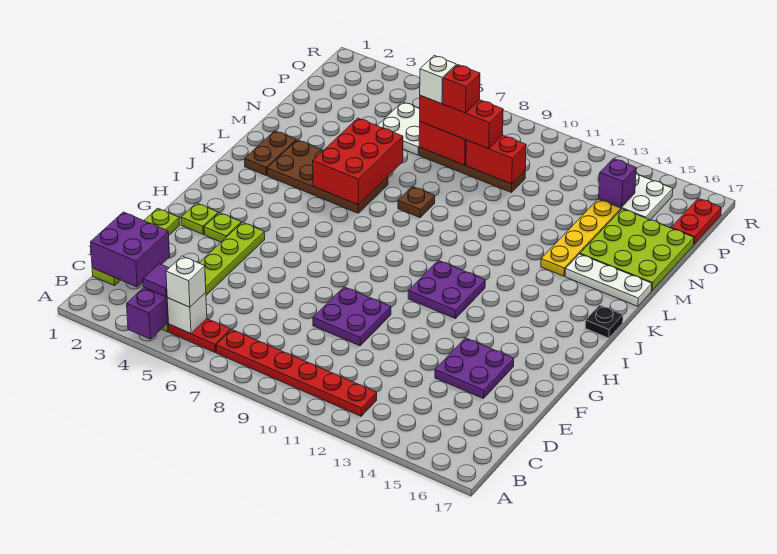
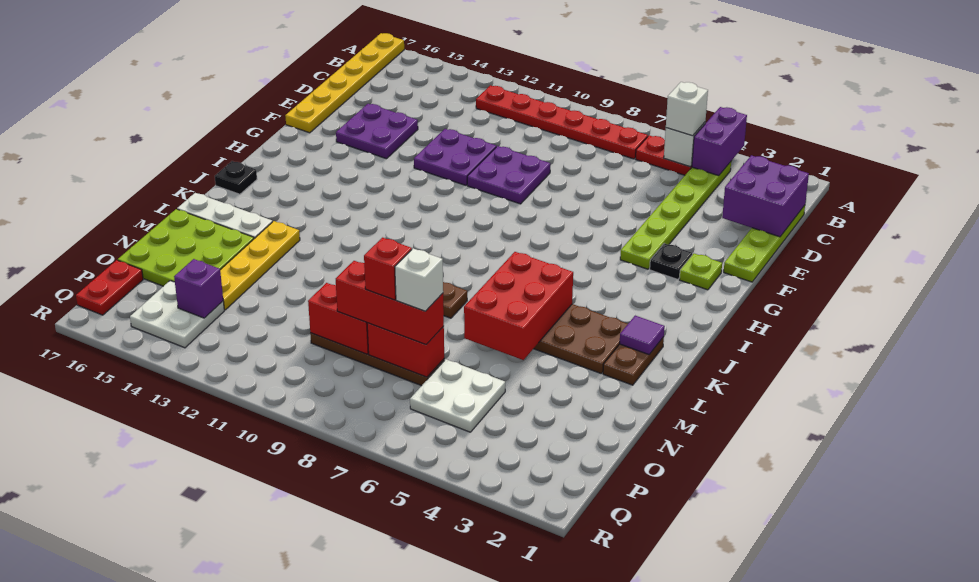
none -> yellow 1x6 plate [285,33,404,133]
purple 1x1 tile [143,264,169,297] -> purple 1x1 tile moved to [620,316,665,355]
lime 1x1 plate [204,213,241,242] -> black 1x1 plate [650,243,692,279]
purple 2x2 plate [408,260,485,319] -> purple 2x2 plate moved to [414,129,496,185]

